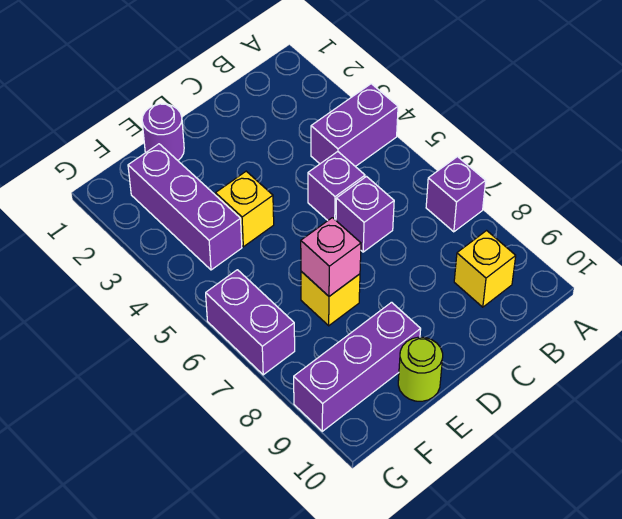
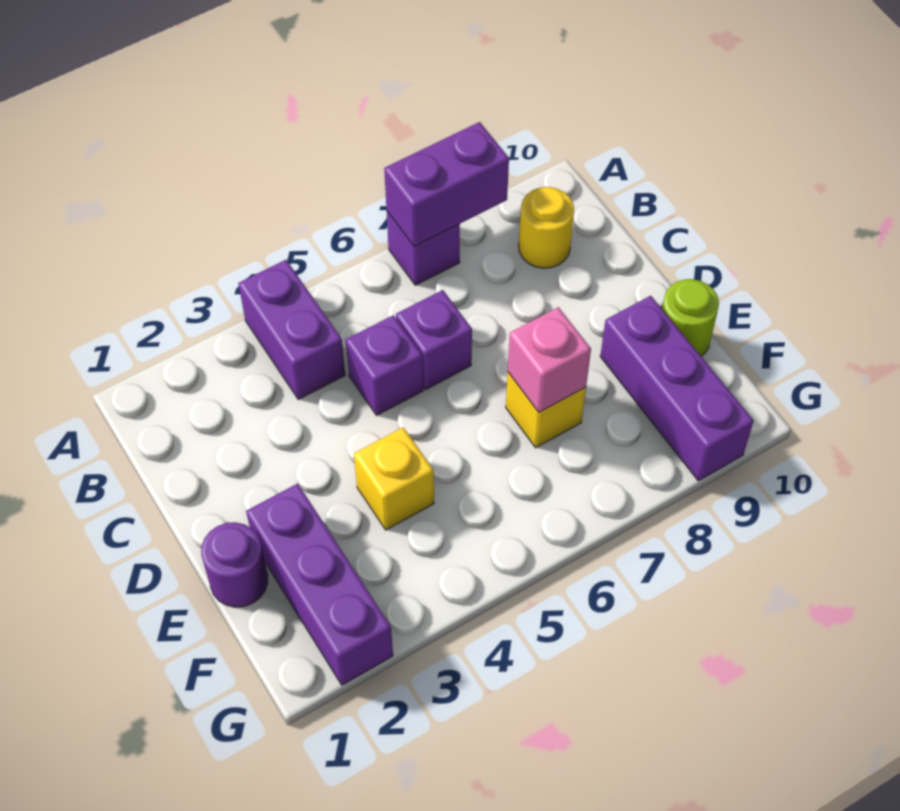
yellow 1x1 brick [454,231,516,307] -> yellow 1x1 round brick [519,187,574,268]
purple 1x3 brick [128,144,242,270] -> purple 1x3 brick turned to [246,483,393,685]
purple 1x2 brick [206,270,295,375] -> purple 1x2 brick moved to [384,122,509,247]

